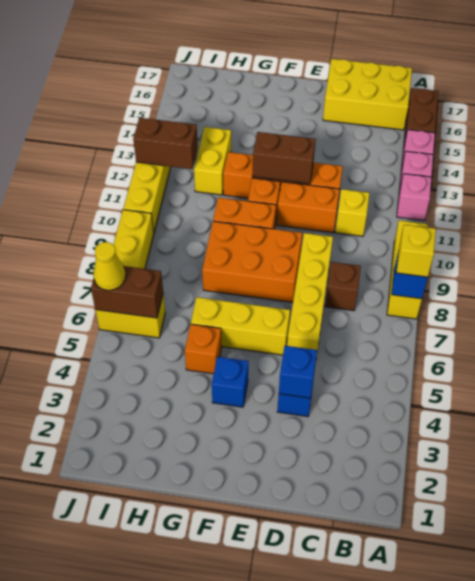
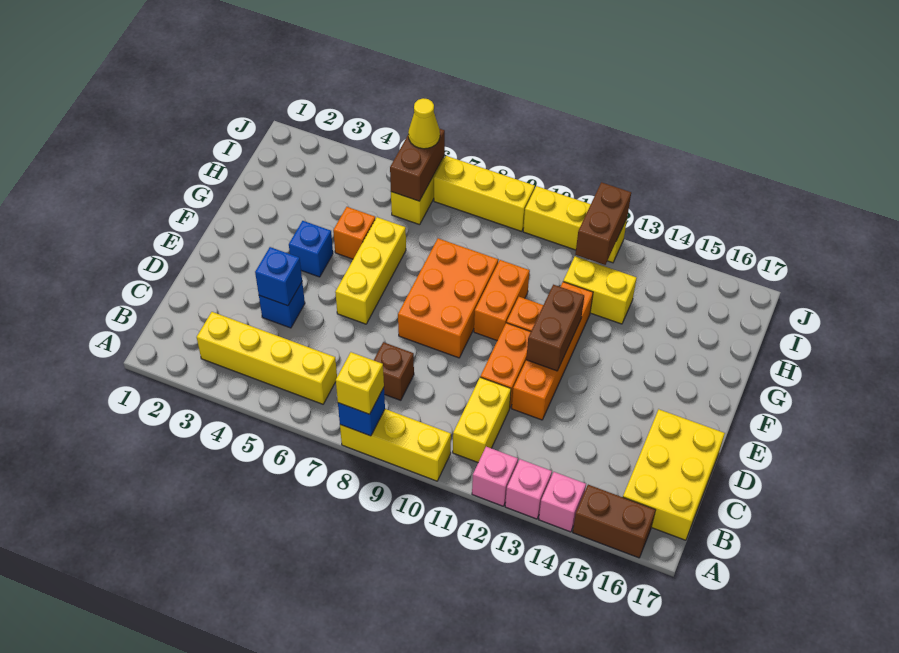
yellow 1x1 brick [335,189,369,236] -> yellow 1x2 brick [453,377,511,462]
yellow 1x4 brick [287,233,333,359] -> yellow 1x4 brick moved to [197,312,337,404]

